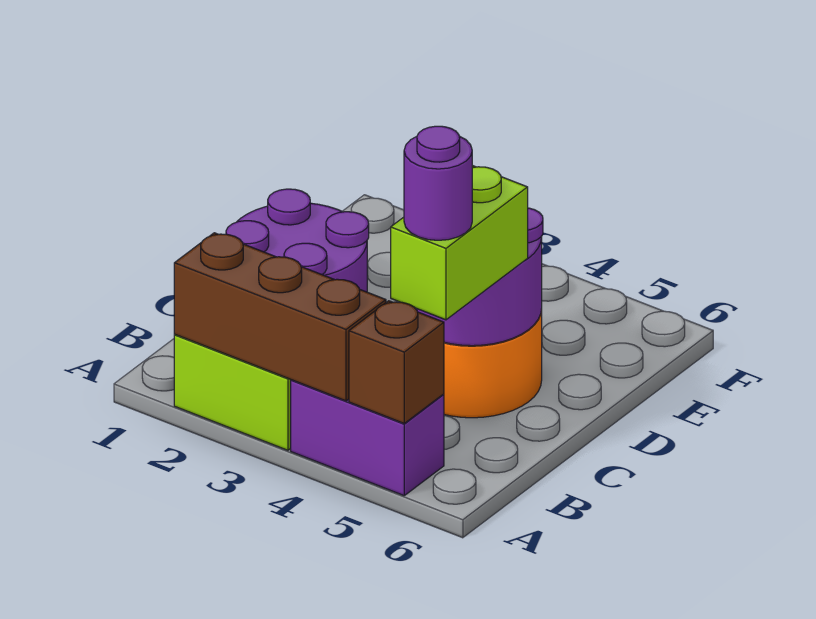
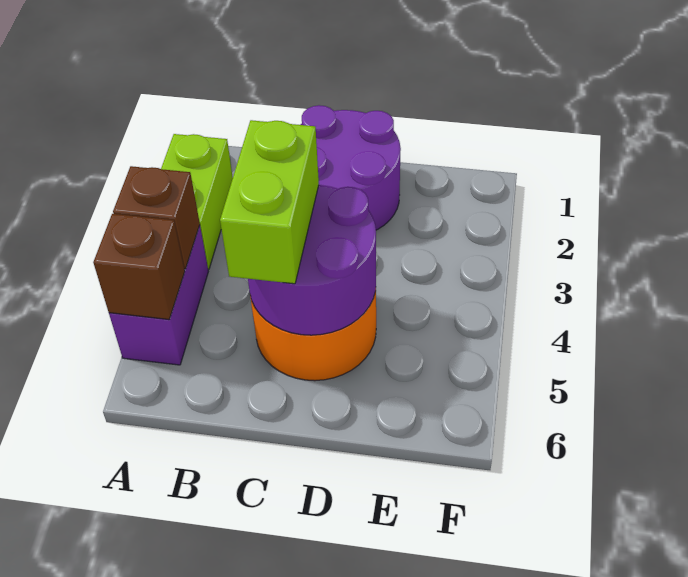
brown 1x3 brick [174,233,386,401] -> brown 1x1 brick [113,166,200,269]
lime 1x2 brick [391,165,528,320] -> lime 1x2 brick turned to [220,120,319,284]
purple 1x1 round brick [404,126,472,240] -> none

